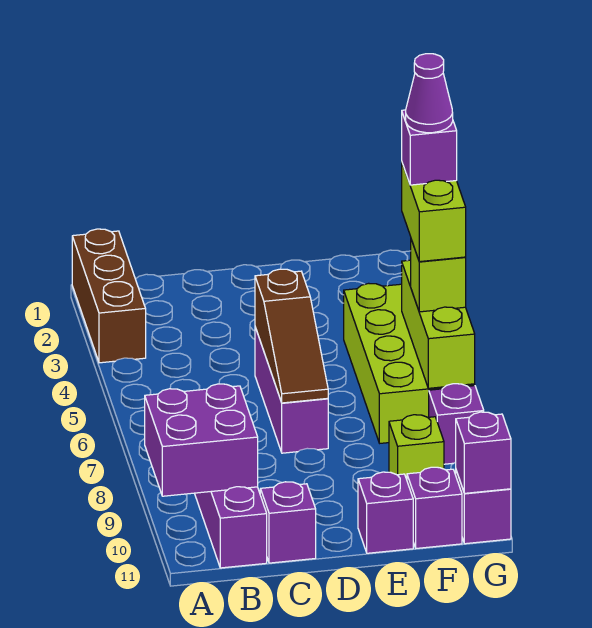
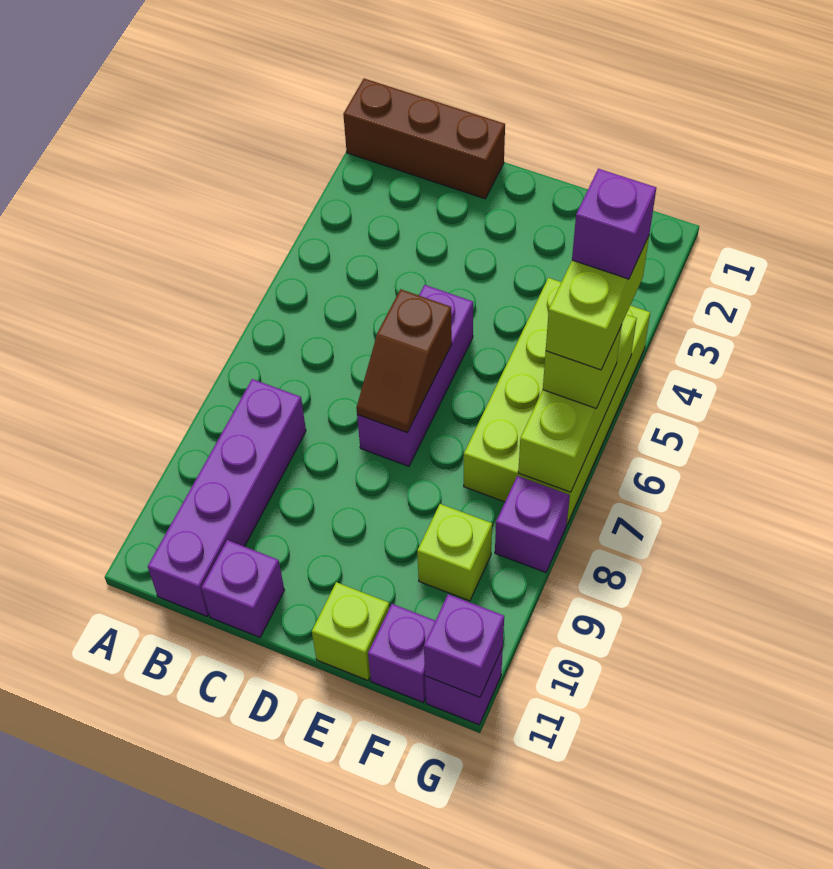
brown 1x3 brick [72,229,146,363] -> brown 1x3 brick turned to [343,78,505,199]
purple 2x2 brick [145,384,258,496] -> none
brown 1x3 slope [255,269,328,403] -> brown 1x2 slope [356,289,452,432]
purple 1x1 brick [358,472,413,553] -> lime 1x1 brick [312,582,389,680]
purple 1x1 cone [406,54,453,133] -> none

